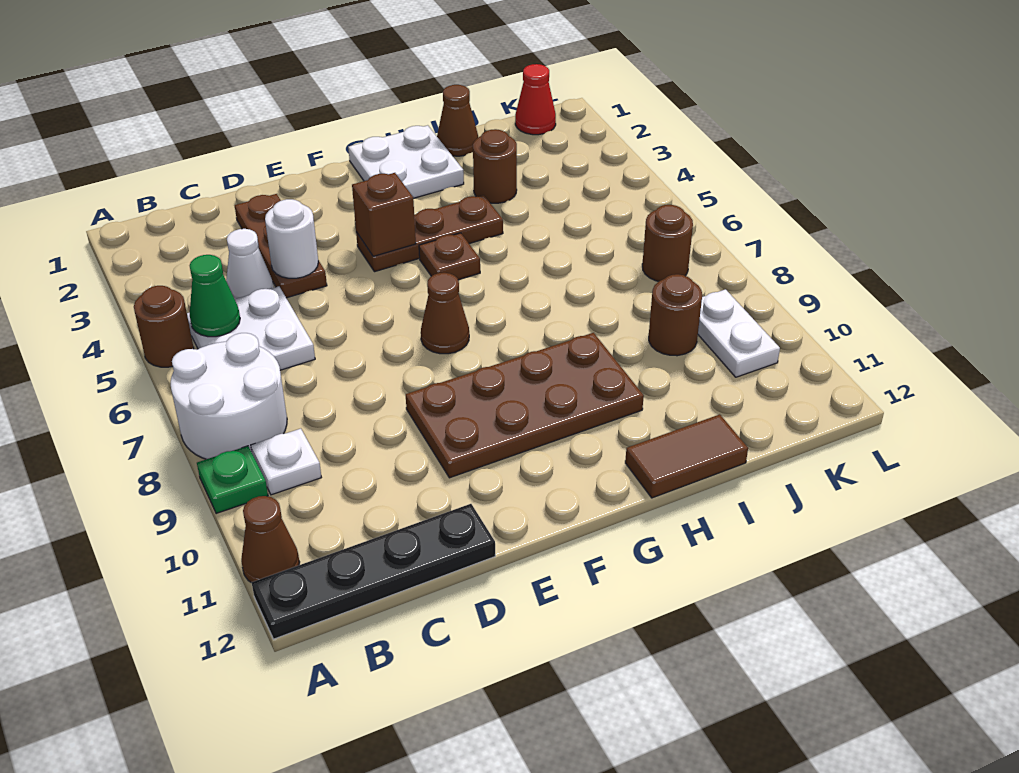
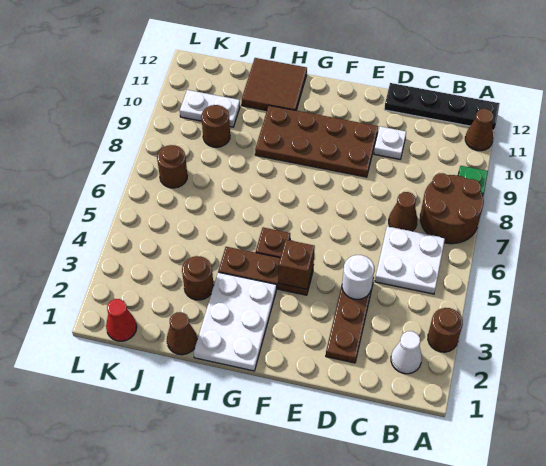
brown 1x1 round brick [134,286,194,367] -> brown 1x1 round brick moved to [428,308,463,352]
white 2x2 round brick [171,333,287,459] -> brown 2x2 round brick [420,173,484,244]
green 1x1 cone [190,255,240,337] -> none
white 1x1 plate [251,429,321,495] -> white 1x1 plate moved to [374,127,406,159]
white 1x1 cone [226,229,274,299] -> white 1x1 cone moved to [391,331,422,374]
brown 1x1 cone [421,273,469,354] -> brown 1x1 cone moved to [389,192,417,231]
white 2x2 plate [348,125,464,198] -> white 2x3 plate [194,272,277,371]
brown 1x2 tile [625,414,748,498] -> brown 2x2 tile [242,58,307,110]
white 1x2 plate [698,289,780,377] -> white 1x2 plate turned to [180,90,240,127]

